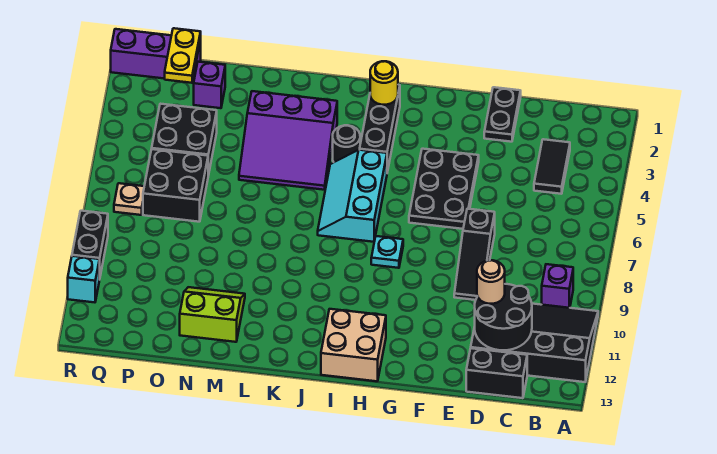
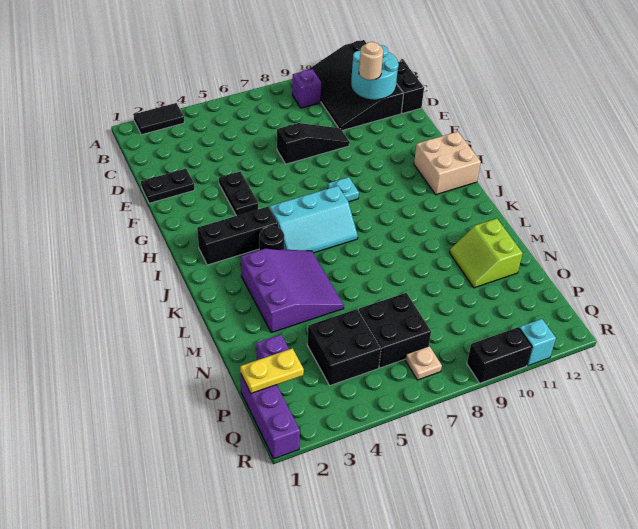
black 1x2 tile [534,139,570,194] -> black 1x2 tile moved to [133,103,184,135]
black 2x2 round brick [475,284,532,350] -> cyan 2x2 round brick [351,45,399,100]
black 2x3 plate [409,149,479,229] -> black 1x2 plate [219,172,259,216]
yellow 1x1 round brick [370,61,398,105] -> none

